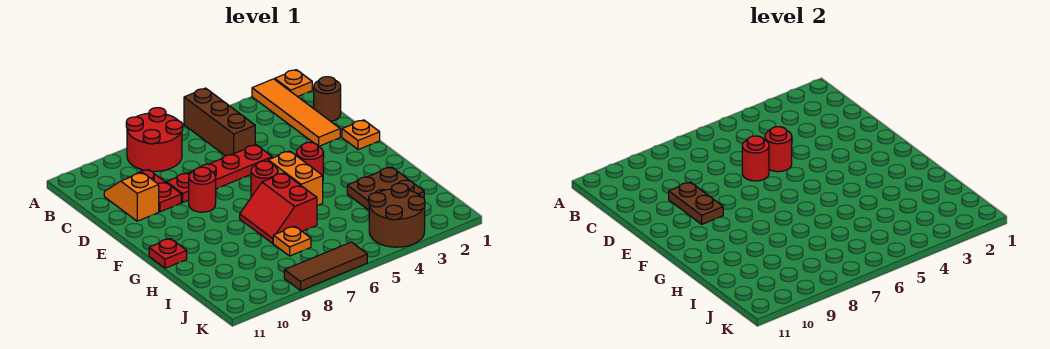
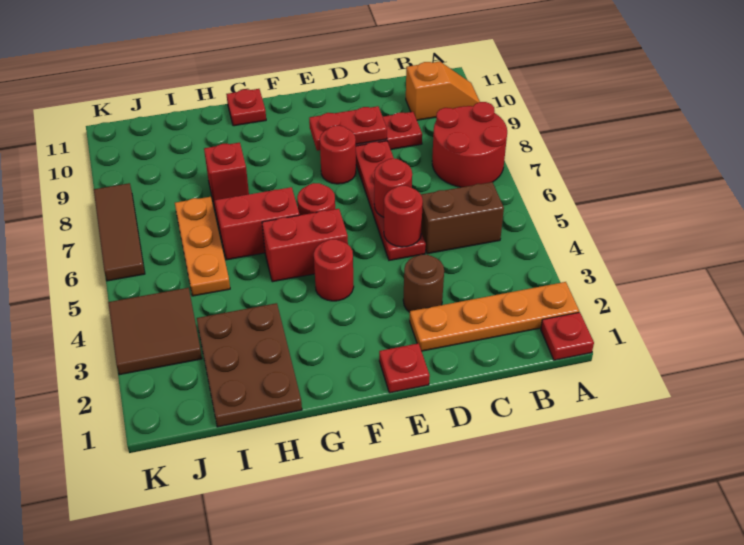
orange 1x1 plate [275,70,312,97] -> red 1x1 plate [541,312,594,360]
orange 1x4 tile [252,79,340,146] -> orange 1x4 plate [410,282,579,351]
brown 1x3 brick [184,88,255,156] -> brown 1x2 brick [421,182,504,254]
brown 1x1 round brick [314,77,341,121] -> brown 1x1 round brick moved to [403,255,444,312]
orange 1x2 slope [104,172,159,221] -> orange 1x2 slope moved to [406,62,480,120]
brown 1x2 plate [669,182,723,224] -> red 1x2 plate [309,106,387,151]
orange 1x1 plate [342,120,380,150] -> red 1x1 plate [379,343,430,393]
orange 1x2 brick [268,151,323,206] -> red 1x2 brick [262,209,348,282]
brown 2x2 plate [347,167,424,210] -> brown 2x3 plate [197,303,302,427]
none -> red 1x1 brick [204,143,249,201]
orange 1x1 plate [273,226,311,256] -> orange 1x3 plate [175,197,230,296]
brown 2x2 round brick [369,183,425,247] -> brown 2x2 tile [108,288,202,375]

